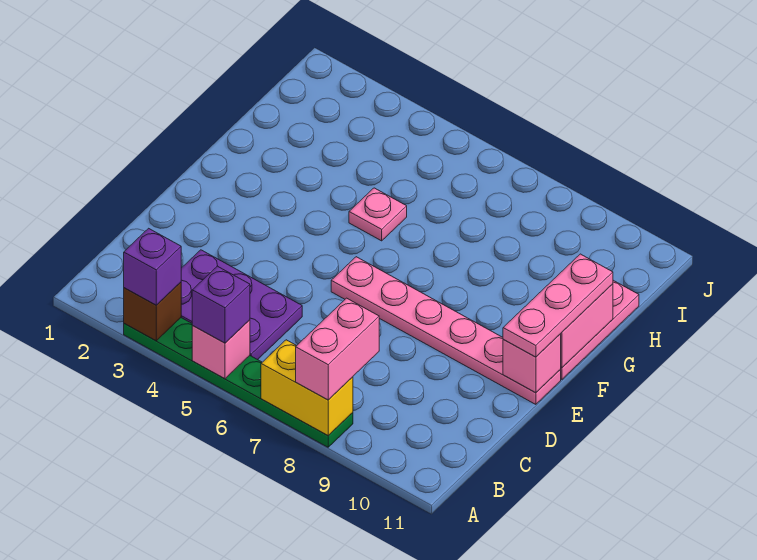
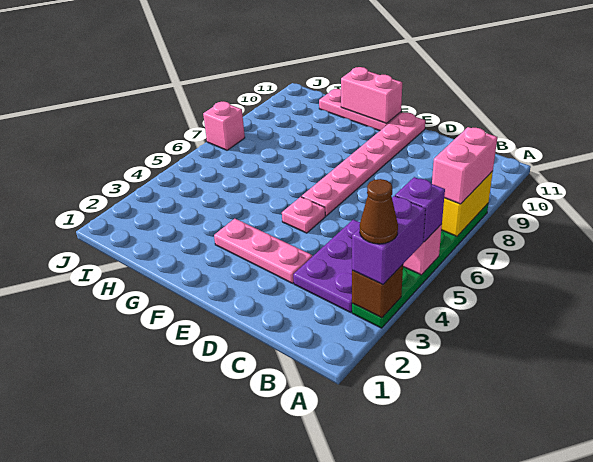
purple 1x1 brick [124,228,181,305] -> purple 1x2 brick [352,196,426,285]
none -> brown 1x1 cone [360,179,398,244]
pink 1x2 brick [296,298,379,400] -> pink 1x2 brick turned to [432,127,497,204]
pink 1x1 brick [503,334,561,393] -> pink 1x1 brick moved to [203,101,245,150]
pink 1x3 plate [503,254,613,357] -> pink 1x3 plate moved to [214,219,312,283]
pink 1x1 plate [349,188,407,241] -> pink 1x1 plate moved to [282,197,325,233]

